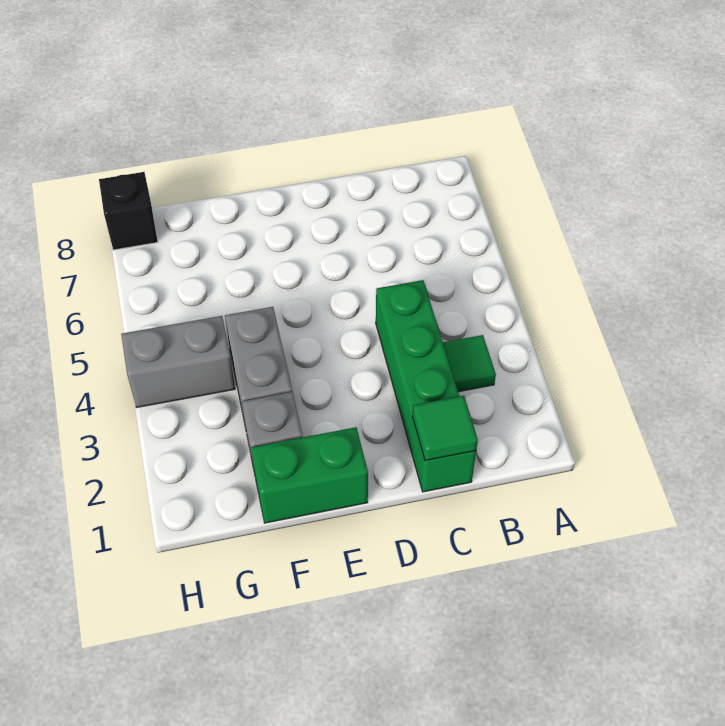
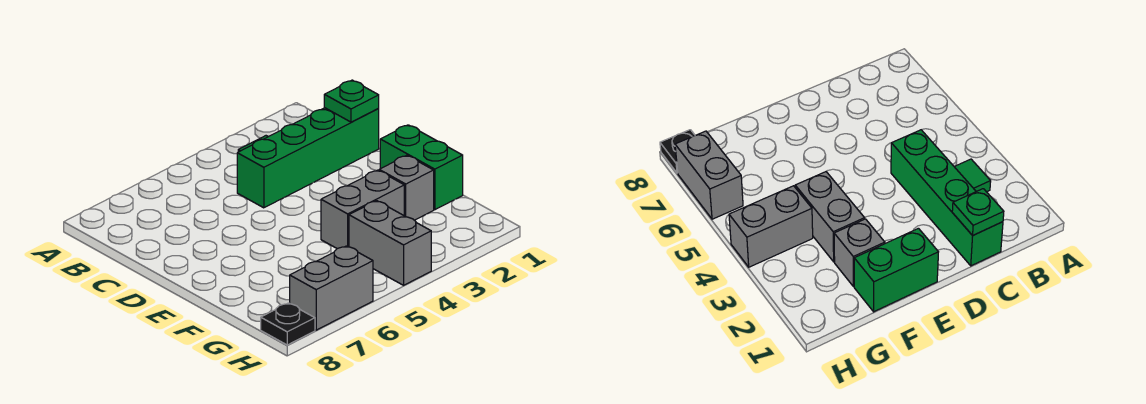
green 1x1 tile [412,396,478,461] -> green 1x1 plate [324,80,379,122]
none -> grey 1x2 brick [290,246,373,330]
black 1x1 brick [99,172,158,250] -> black 1x1 plate [261,303,315,345]

